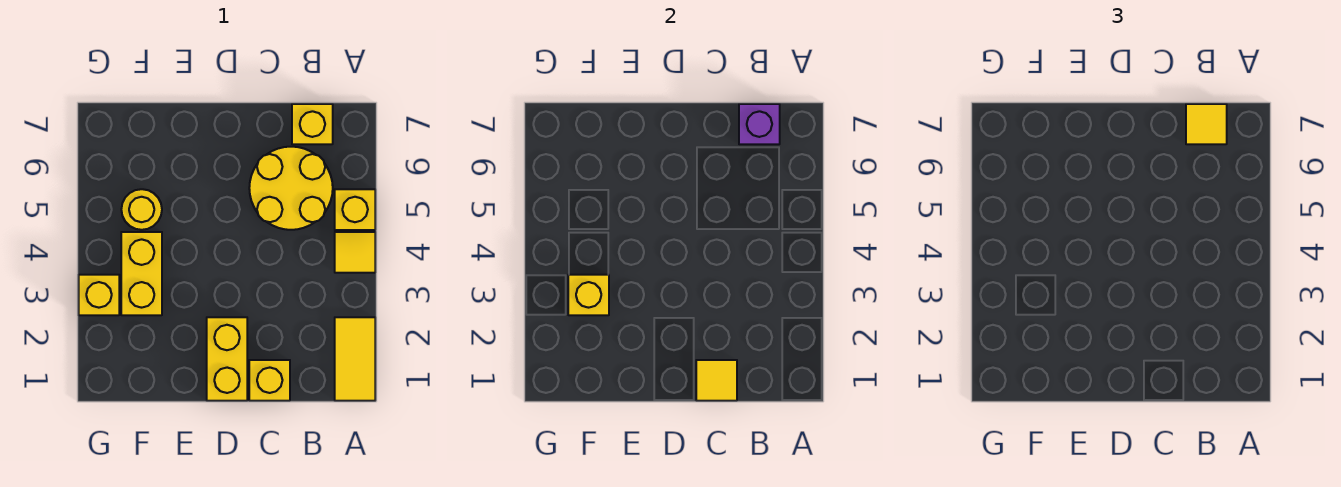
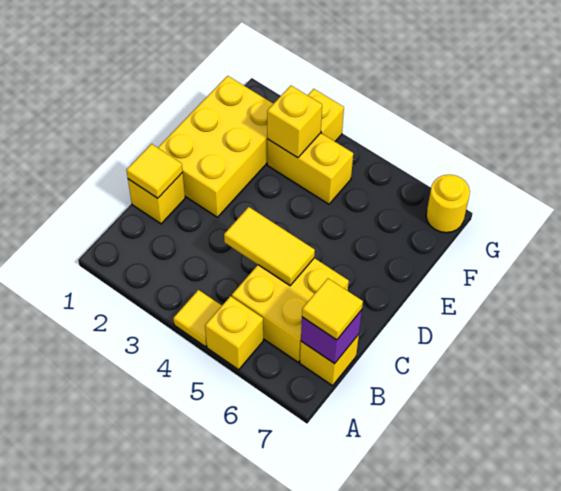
yellow 1x2 tile [335,317,375,401] -> yellow 1x2 tile moved to [224,207,315,286]
yellow 2x2 round brick [249,147,333,230] -> yellow 2x2 brick [232,258,349,362]
yellow 1x2 brick [207,317,247,401] -> yellow 2x3 brick [158,76,273,217]
yellow 1x1 round brick [121,189,162,230] -> yellow 1x1 round brick moved to [426,174,470,233]

